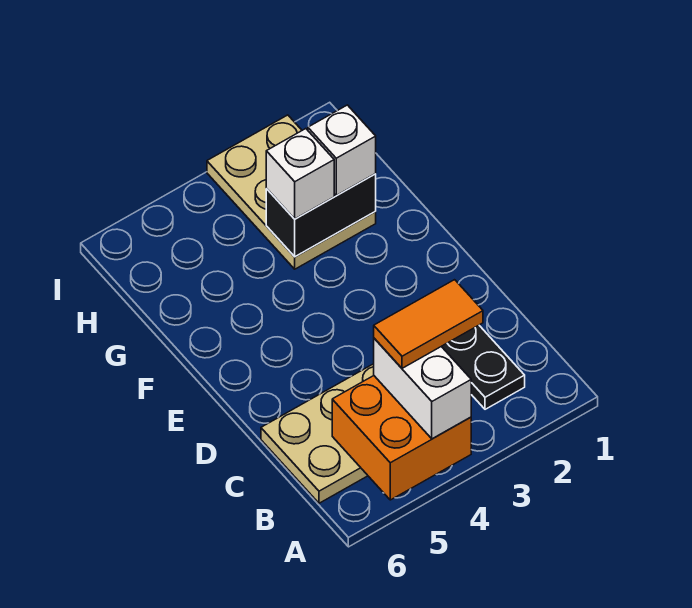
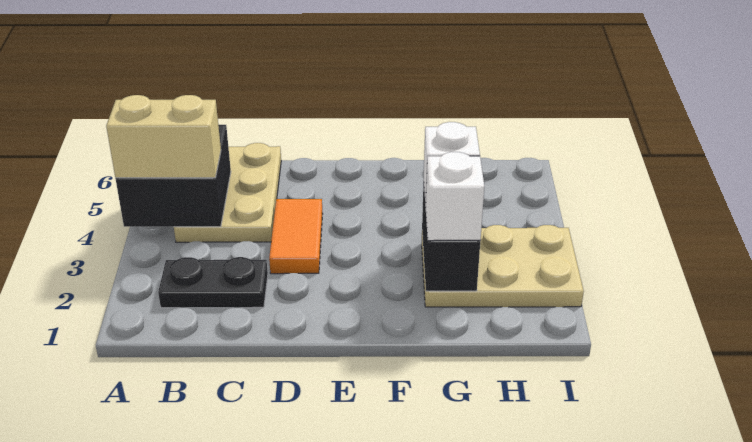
orange 2x2 brick [332,376,471,500] -> black 2x2 brick [115,125,231,227]
white 1x2 brick [374,338,471,439] -> tan 1x2 brick [106,95,221,178]
orange 1x2 tile [374,280,483,368] -> orange 1x2 tile moved to [269,199,323,274]

